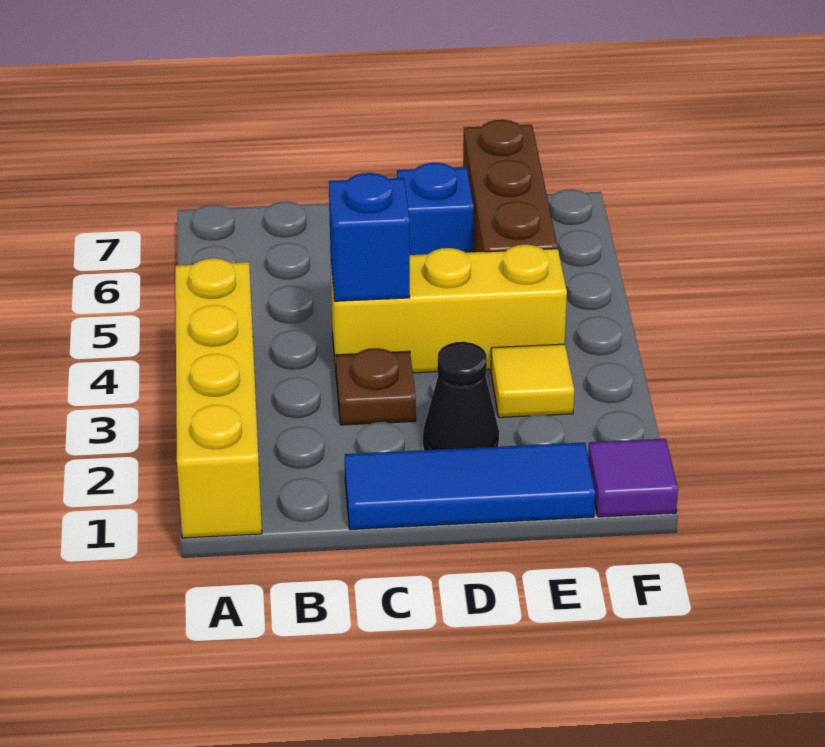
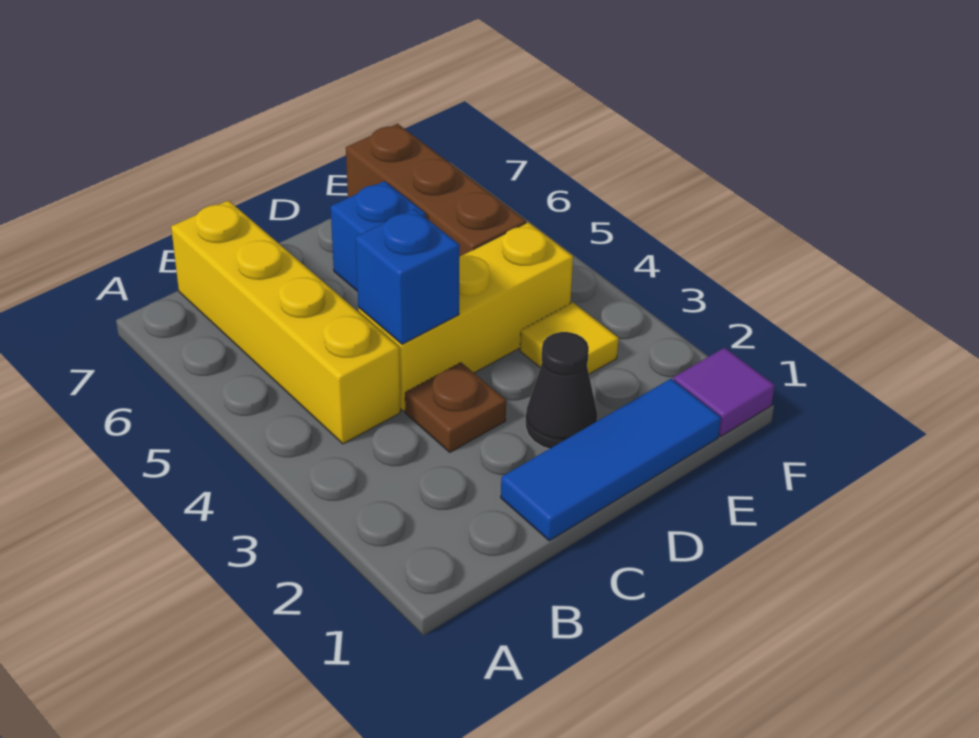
yellow 1x4 brick [175,258,262,538] -> yellow 1x4 brick moved to [171,200,400,444]

